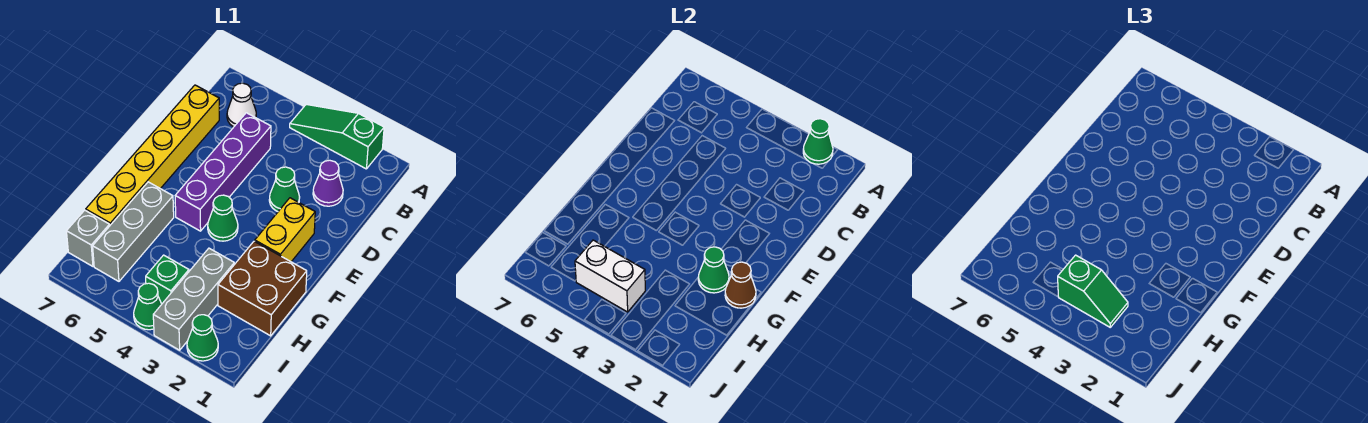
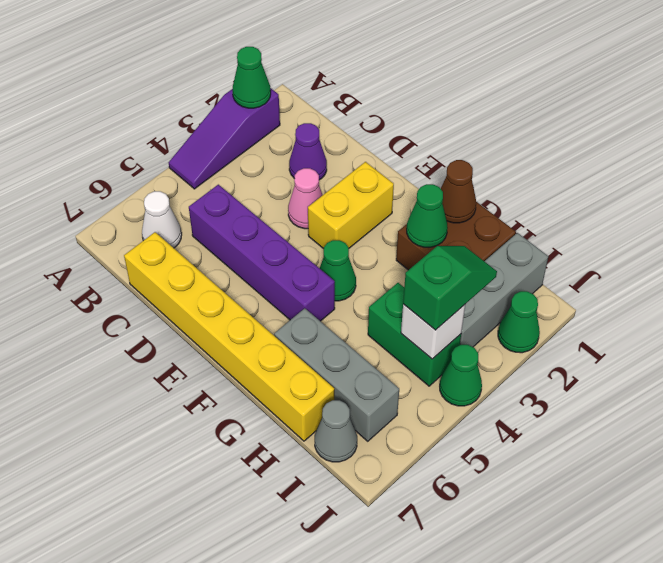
green 1x3 slope [290,104,384,169] -> purple 1x3 slope [169,88,280,189]
green 1x1 cone [269,167,300,211] -> pink 1x1 cone [288,168,322,229]
yellow 1x2 brick [255,198,315,262] -> yellow 1x2 brick turned to [308,162,394,249]
grey 1x3 brick [153,248,234,350] -> grey 1x3 brick turned to [460,233,548,347]
green 1x1 brick [146,255,189,304] -> green 1x2 brick [368,283,461,386]
white 1x2 brick [575,240,645,312] -> white 1x1 brick [401,304,465,359]
grey 1x1 brick [67,210,110,266] -> grey 1x1 cone [315,400,357,462]

